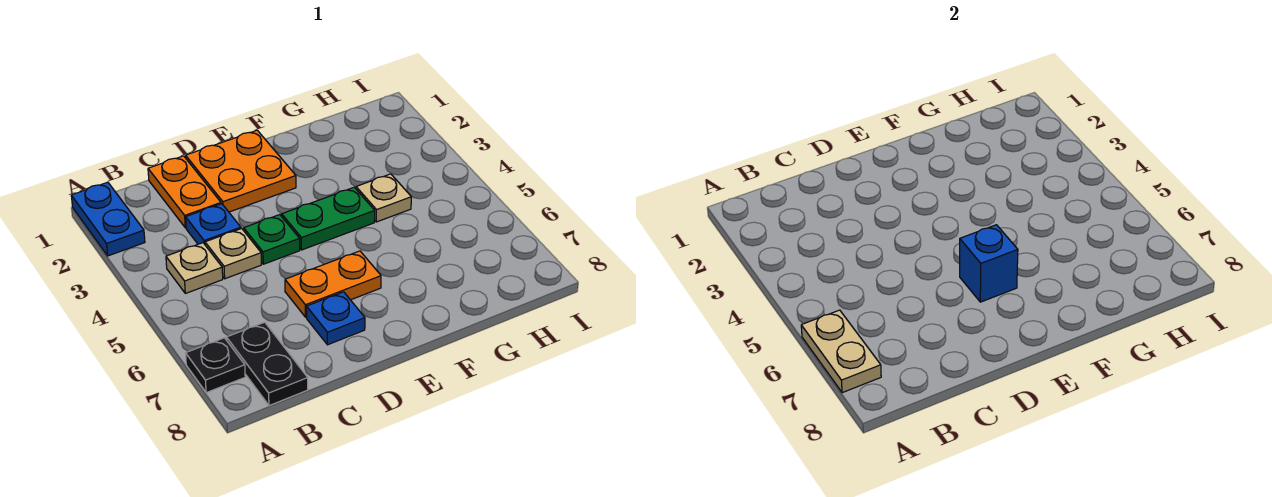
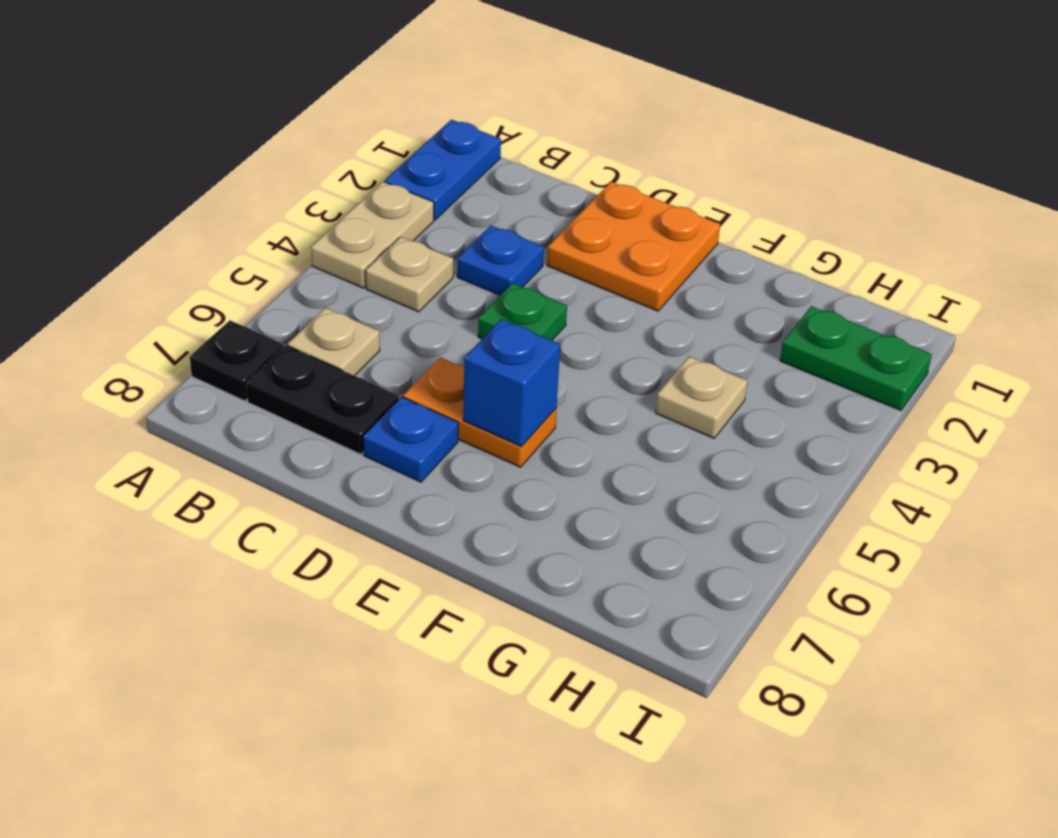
tan 1x2 plate [801,310,881,393] -> tan 1x2 plate moved to [311,182,434,288]
black 1x2 plate [227,322,308,406] -> black 1x2 plate turned to [246,345,399,454]
orange 1x2 plate [148,156,221,228] -> none
tan 1x1 plate [205,229,261,279] -> tan 1x1 plate moved to [288,308,380,376]
green 1x2 plate [282,187,375,250] -> green 1x2 plate moved to [780,306,932,410]

